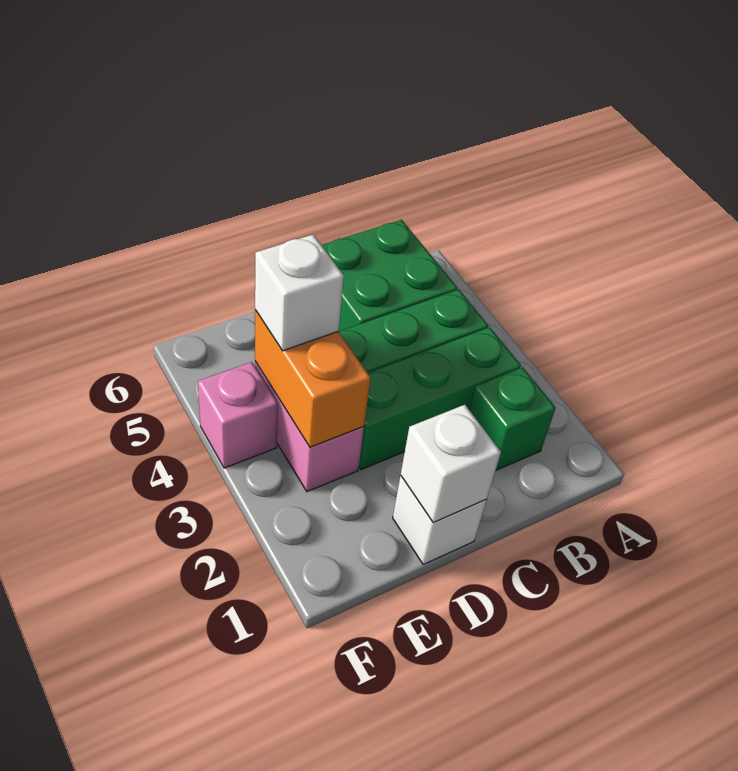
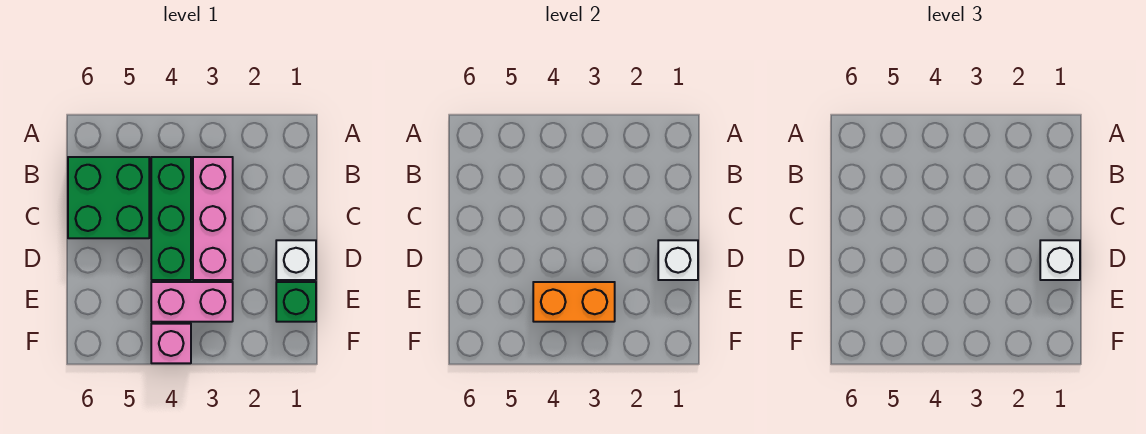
green 1x1 brick [469,367,556,470] -> green 1x1 brick moved to [276,282,316,322]
green 1x3 brick [359,327,521,470] -> pink 1x3 brick [193,157,233,280]
white 1x1 brick [255,235,344,351] -> white 1x1 brick moved to [1040,240,1080,280]

